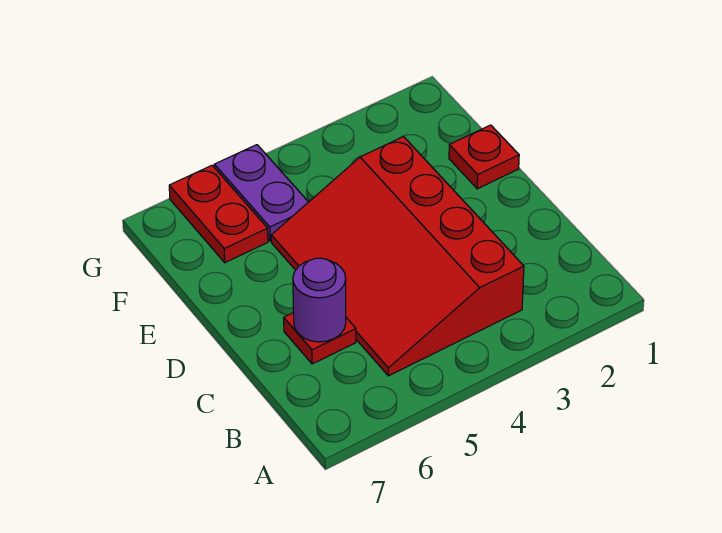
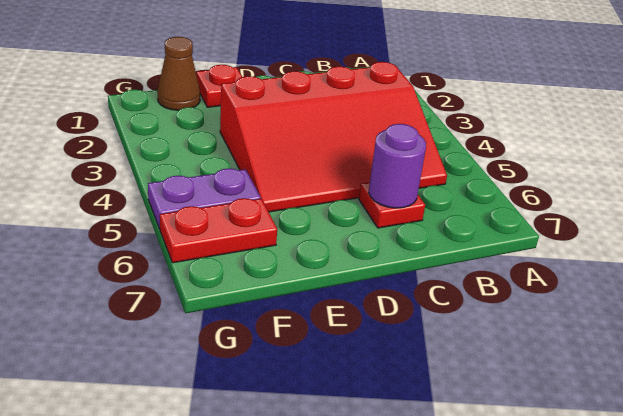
none -> brown 1x1 cone [157,37,200,110]

